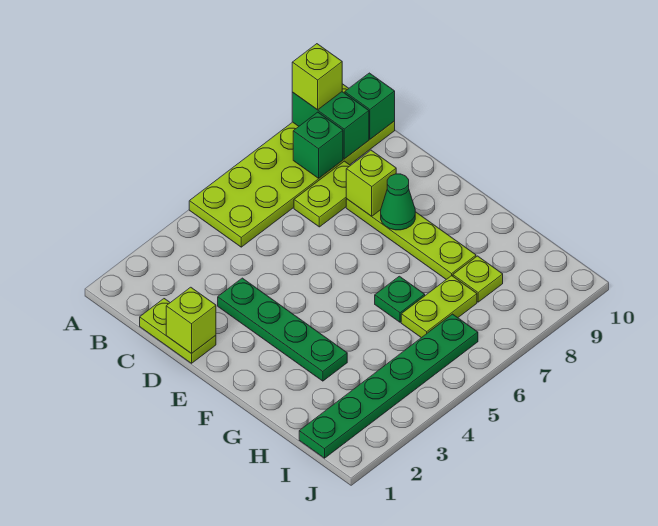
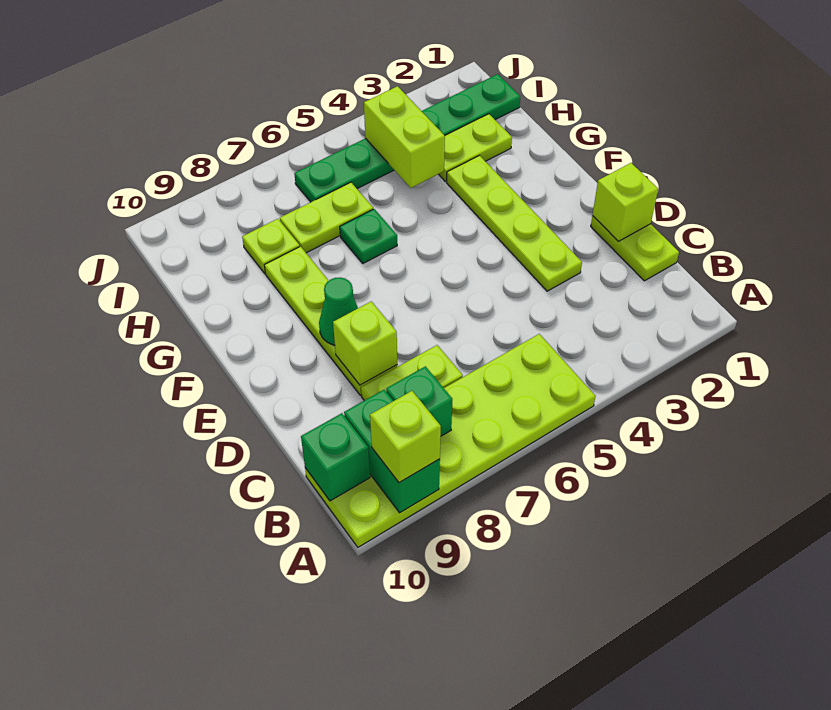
green 1x4 plate [218,278,347,381] -> lime 1x4 plate [447,156,582,291]
none -> lime 1x2 plate [439,114,512,182]
none -> lime 1x2 brick [364,86,445,188]

